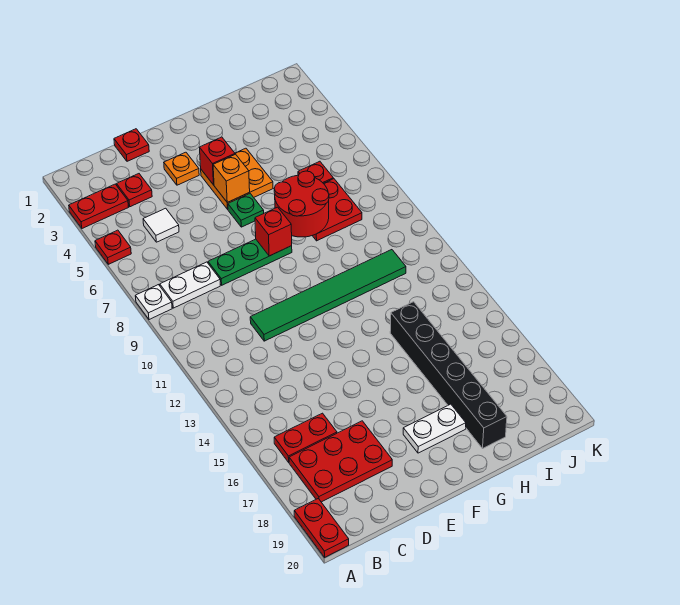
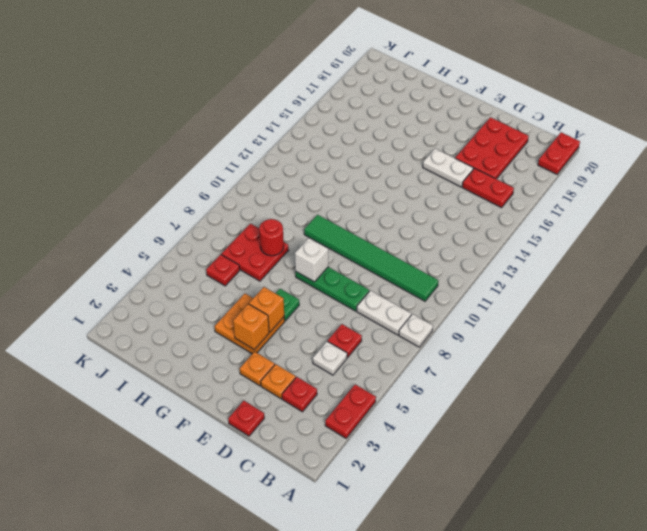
red 1x2 plate [69,184,128,228] -> red 1x2 plate turned to [325,384,376,438]
red 1x1 plate [95,230,131,264] -> red 1x1 plate moved to [328,324,362,357]
red 2x3 plate [289,421,392,502] -> red 2x3 plate turned to [455,117,529,179]
white 1x1 tile [143,208,179,242] -> white 1x1 plate [313,341,347,375]
none -> orange 1x1 plate [261,364,296,399]
green 1x6 tile [250,250,406,341] -> green 1x6 tile moved to [304,215,438,301]
red 1x1 brick [200,137,235,185] -> orange 1x1 brick [233,304,269,350]
red 1x1 brick [255,207,292,256] -> white 1x1 brick [295,238,328,282]
white 1x2 plate [403,404,466,453] -> white 1x2 plate moved to [423,149,473,187]
red 2x2 round brick [274,171,329,237] -> red 1x1 round brick [259,219,284,256]
black 1x6 brick [390,302,507,448] -> none

